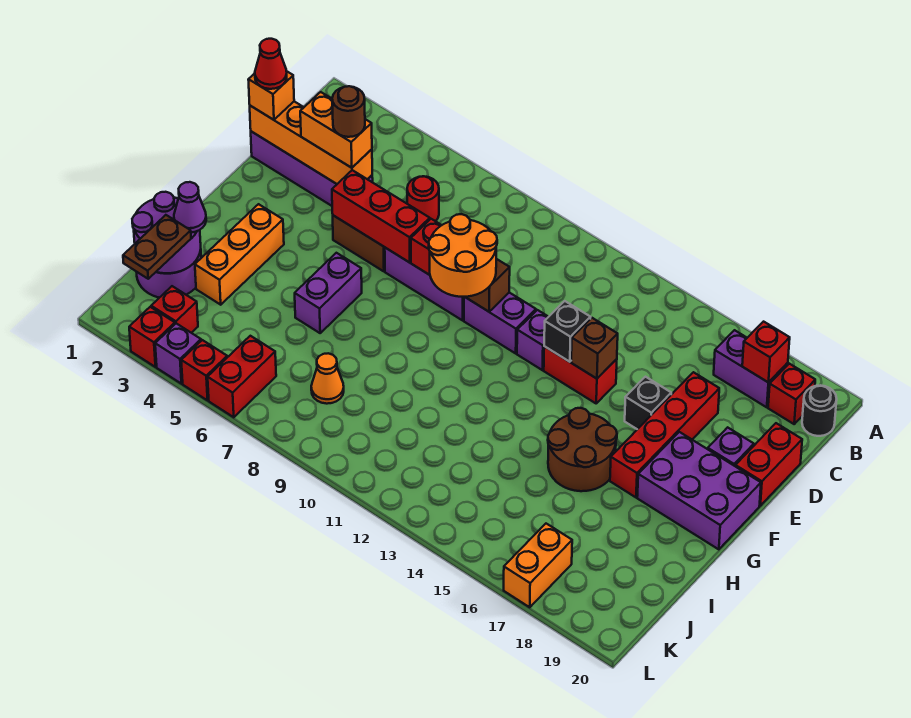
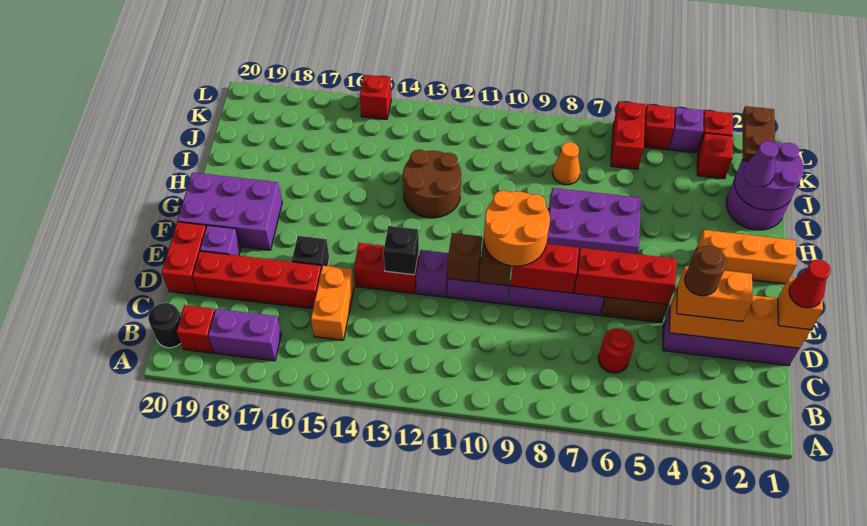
red 1x1 brick [742,322,790,382] -> red 1x1 brick moved to [360,75,391,119]
red 1x4 brick [610,372,719,497] -> red 1x4 brick turned to [192,251,322,309]
brown 1x1 brick [571,318,618,379] -> brown 1x1 brick moved to [447,233,482,282]
orange 1x3 brick [195,204,284,305] -> orange 1x3 brick turned to [696,230,796,284]
purple 1x2 brick [295,253,362,333] -> purple 2x3 brick [546,188,641,256]
brown 2x2 round brick [548,408,617,491] -> brown 2x2 round brick moved to [403,150,461,218]
orange 1x2 brick [504,524,572,607] -> orange 1x2 brick moved to [311,266,354,340]

